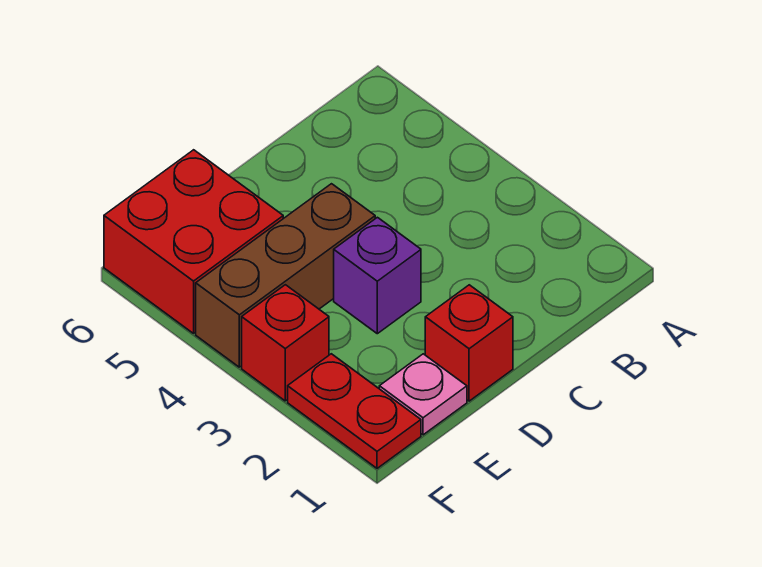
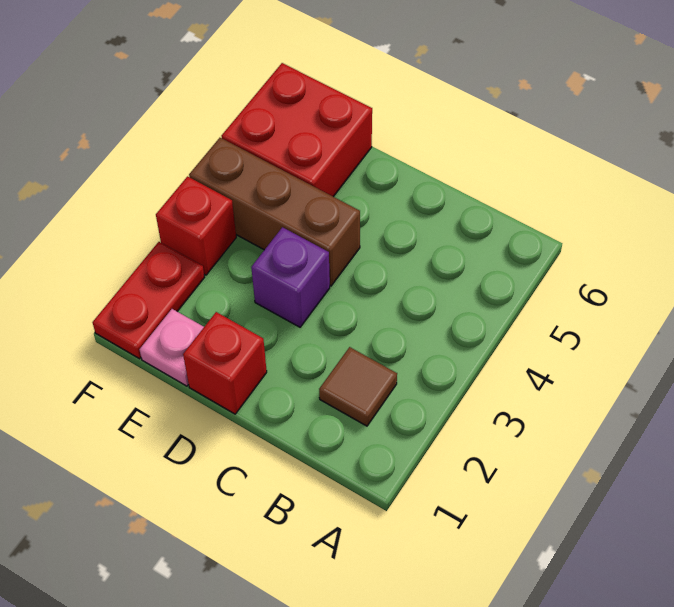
none -> brown 1x1 tile [319,347,397,426]

